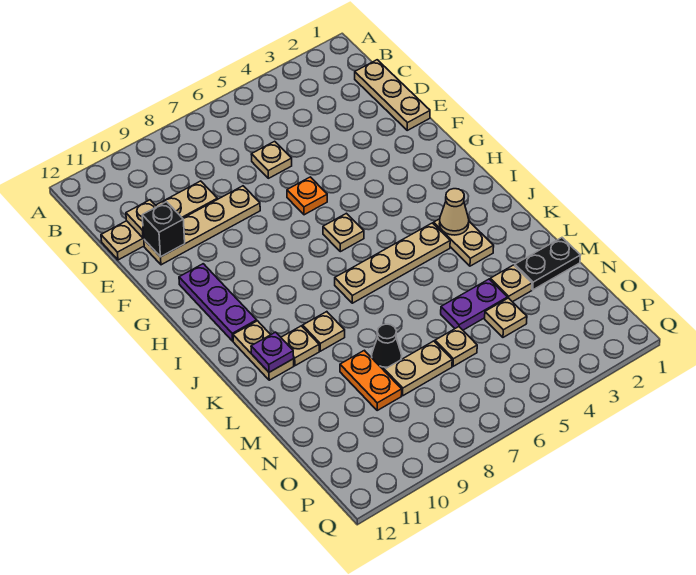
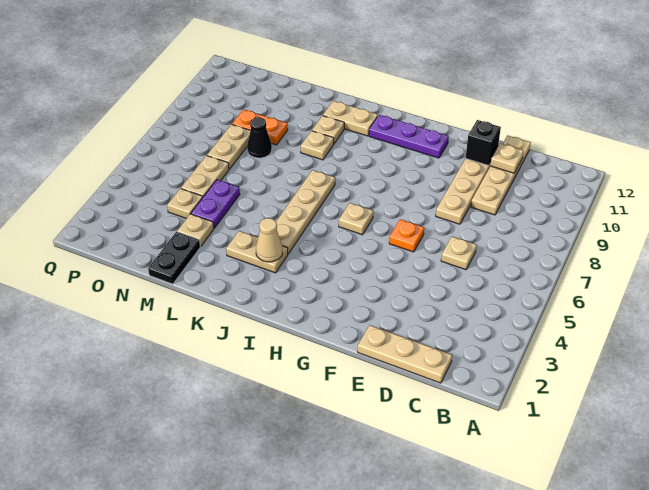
purple 1x1 plate [251,332,294,372] -> none
tan 1x1 plate [435,327,477,366] -> tan 1x2 plate [181,156,229,197]

